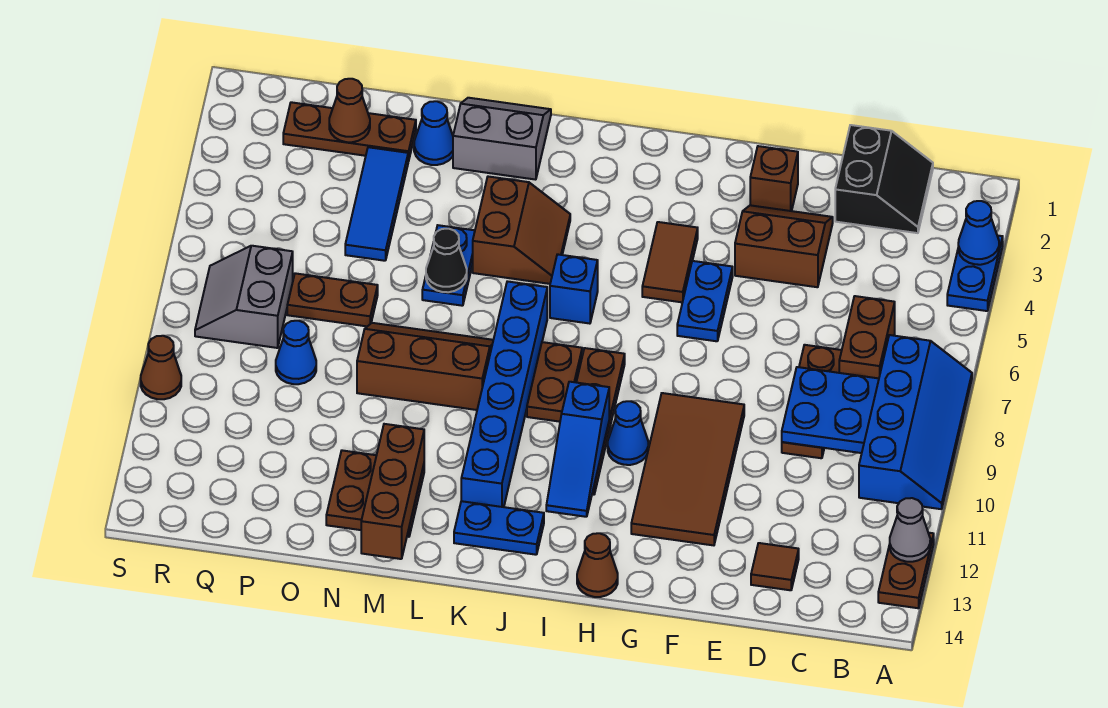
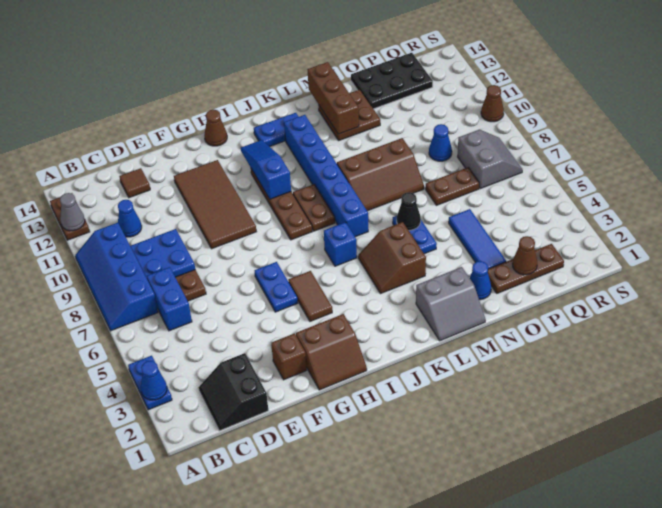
brown 1x2 brick [839,296,895,378] -> blue 1x2 brick [147,267,192,331]
brown 2x2 slope [735,205,833,287] -> brown 2x2 slope moved to [296,314,367,390]
blue 1x1 cone [608,401,648,465] -> blue 1x1 cone moved to [118,200,142,237]
none -> black 2x3 plate [351,53,433,109]

